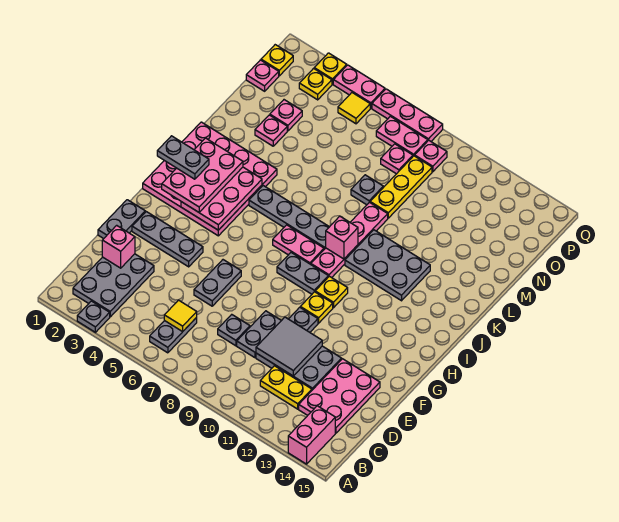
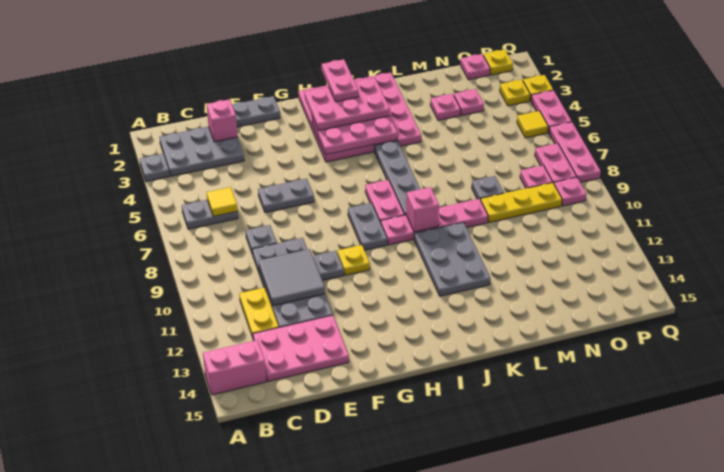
grey 1x3 plate [132,212,203,267] -> none
yellow 1x1 plate [315,276,348,308] -> none
grey 1x2 plate [157,136,209,179] -> pink 1x2 plate [322,59,358,102]

